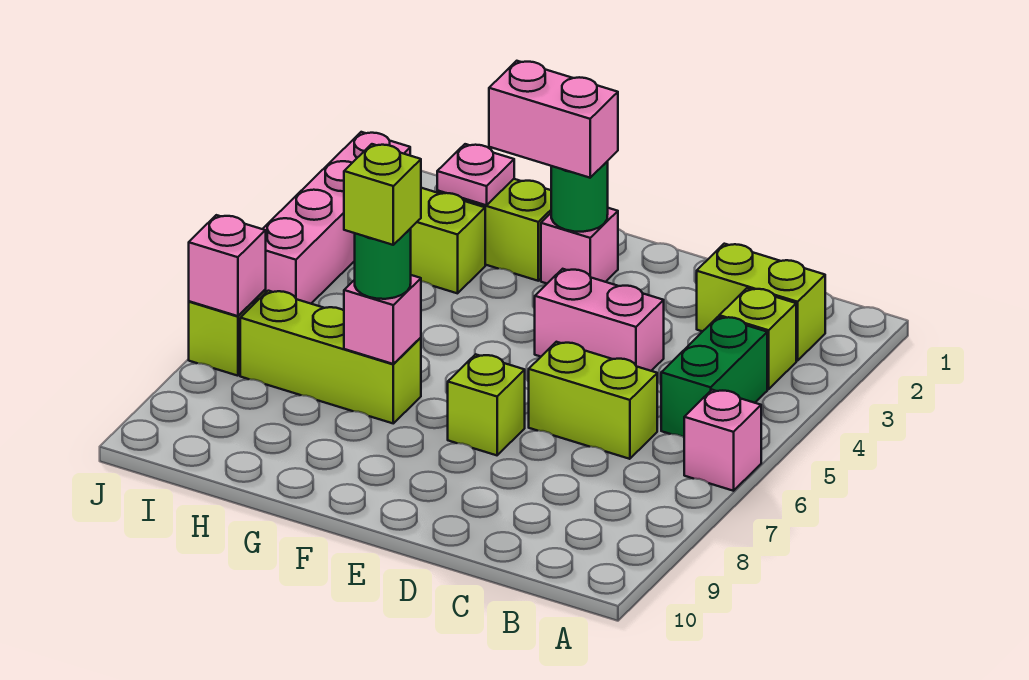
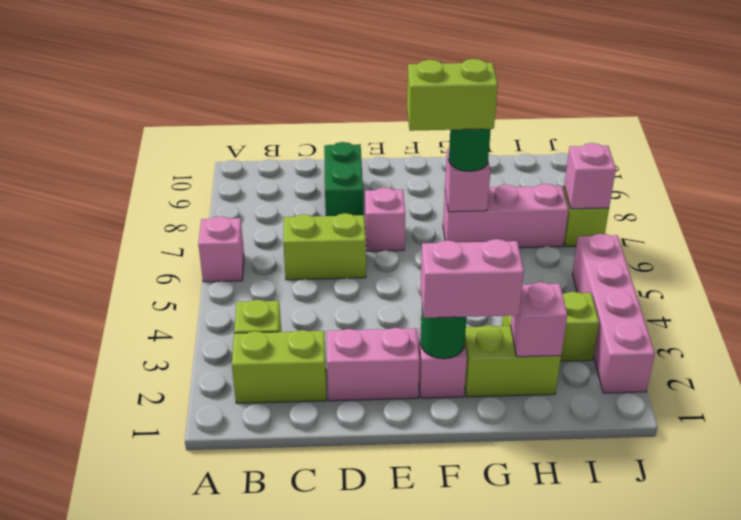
green 1x2 brick [661,317,767,437] -> green 1x2 brick moved to [324,142,363,216]
pink 1x2 brick [535,269,664,371] -> pink 1x2 brick moved to [327,328,420,401]
lime 1x1 brick [448,354,525,455] -> pink 1x1 brick [365,187,405,251]
lime 1x3 brick [240,291,421,423] -> pink 1x3 brick [443,184,569,248]
lime 1x1 brick [344,144,421,245] -> lime 1x2 brick [407,59,498,131]
pink 1x1 plate [437,144,514,205] -> pink 1x1 brick [510,282,567,357]

